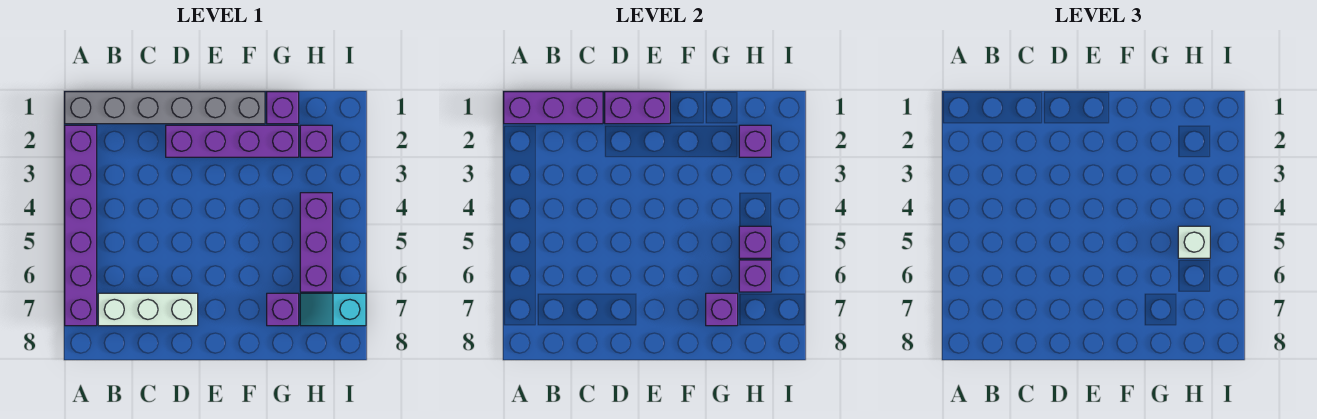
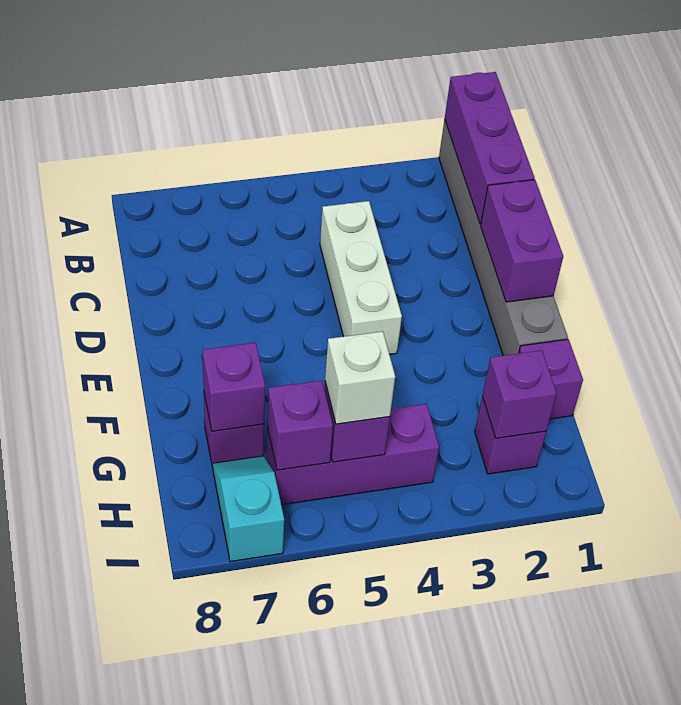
purple 1x6 brick [65,125,97,326] -> none
white 1x3 brick [98,293,198,326] -> white 1x3 brick moved to [320,201,402,354]
purple 1x4 brick [166,125,299,157] -> none

